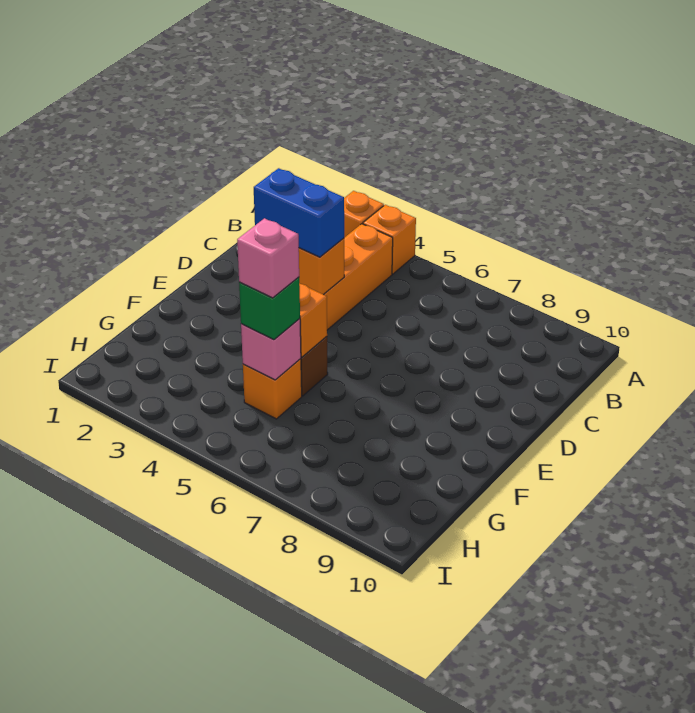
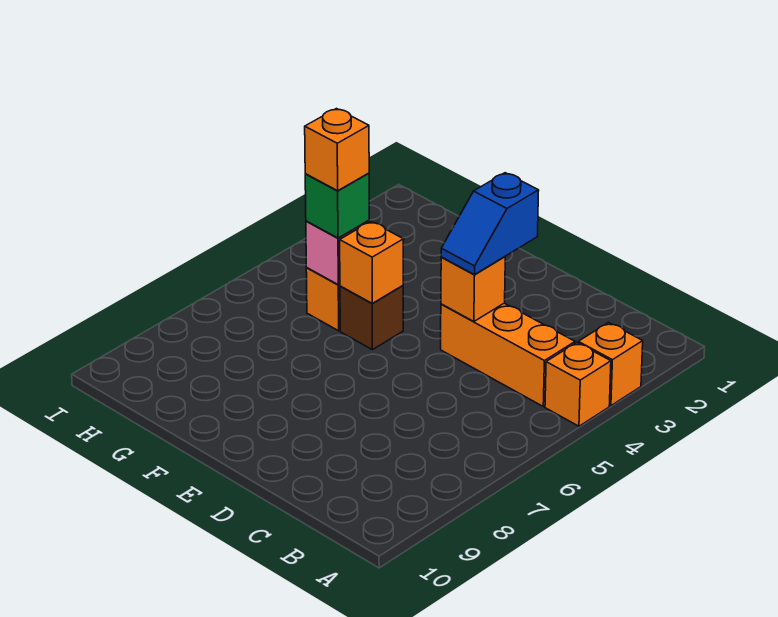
blue 1x2 brick [254,168,344,257] -> blue 1x2 slope [441,173,539,275]
pink 1x1 brick [237,218,299,298] -> orange 1x1 brick [305,109,369,191]

